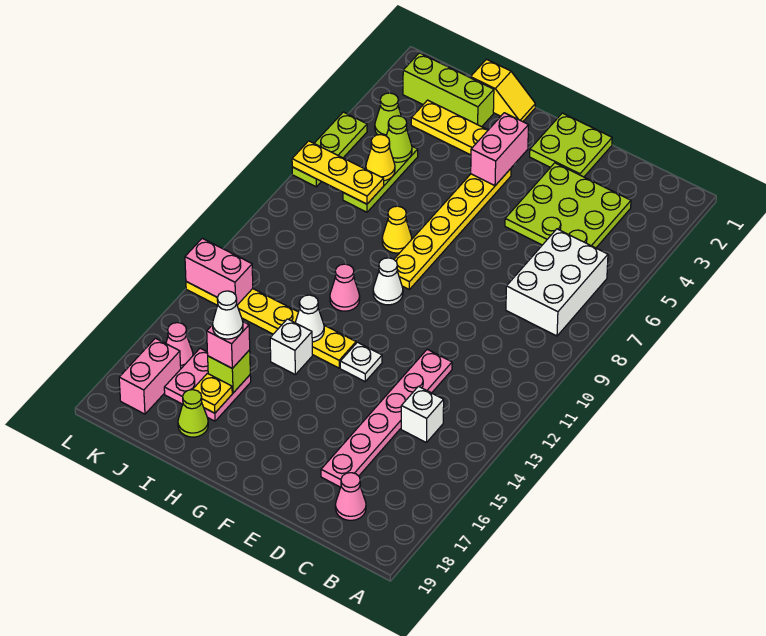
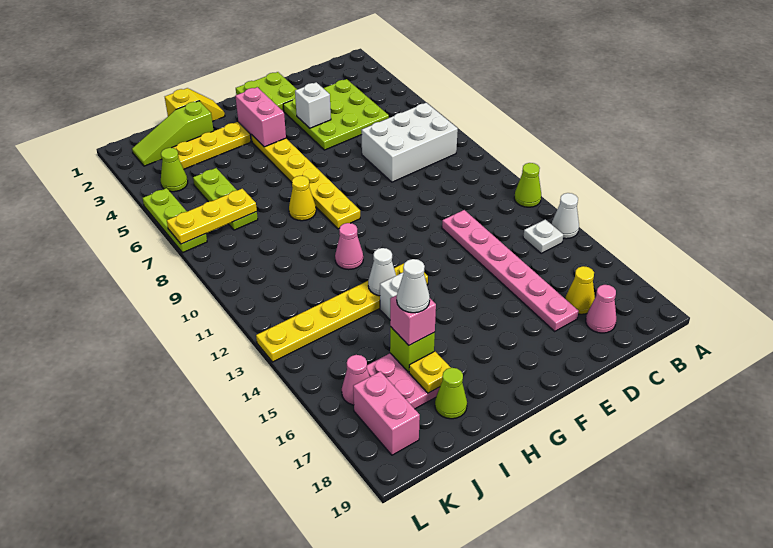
white 2x3 brick [506,229,608,336] -> white 2x3 brick turned to [361,103,458,182]
white 1x1 brick [401,386,444,443] -> white 1x1 brick moved to [295,82,331,128]
white 1x1 plate [340,342,382,381] -> white 1x1 plate moved to [523,219,563,253]
white 1x1 cone [373,258,403,305] -> white 1x1 cone moved to [552,193,579,239]
lime 1x3 brick [403,53,494,127] -> lime 1x3 slope [132,101,214,166]
lime 1x1 cone [386,116,412,162] -> lime 1x1 cone moved to [514,163,541,207]
yellow 1x1 cone [366,135,395,181] -> yellow 1x1 cone moved to [565,266,595,314]
pink 1x2 brick [185,238,253,305] -> none

